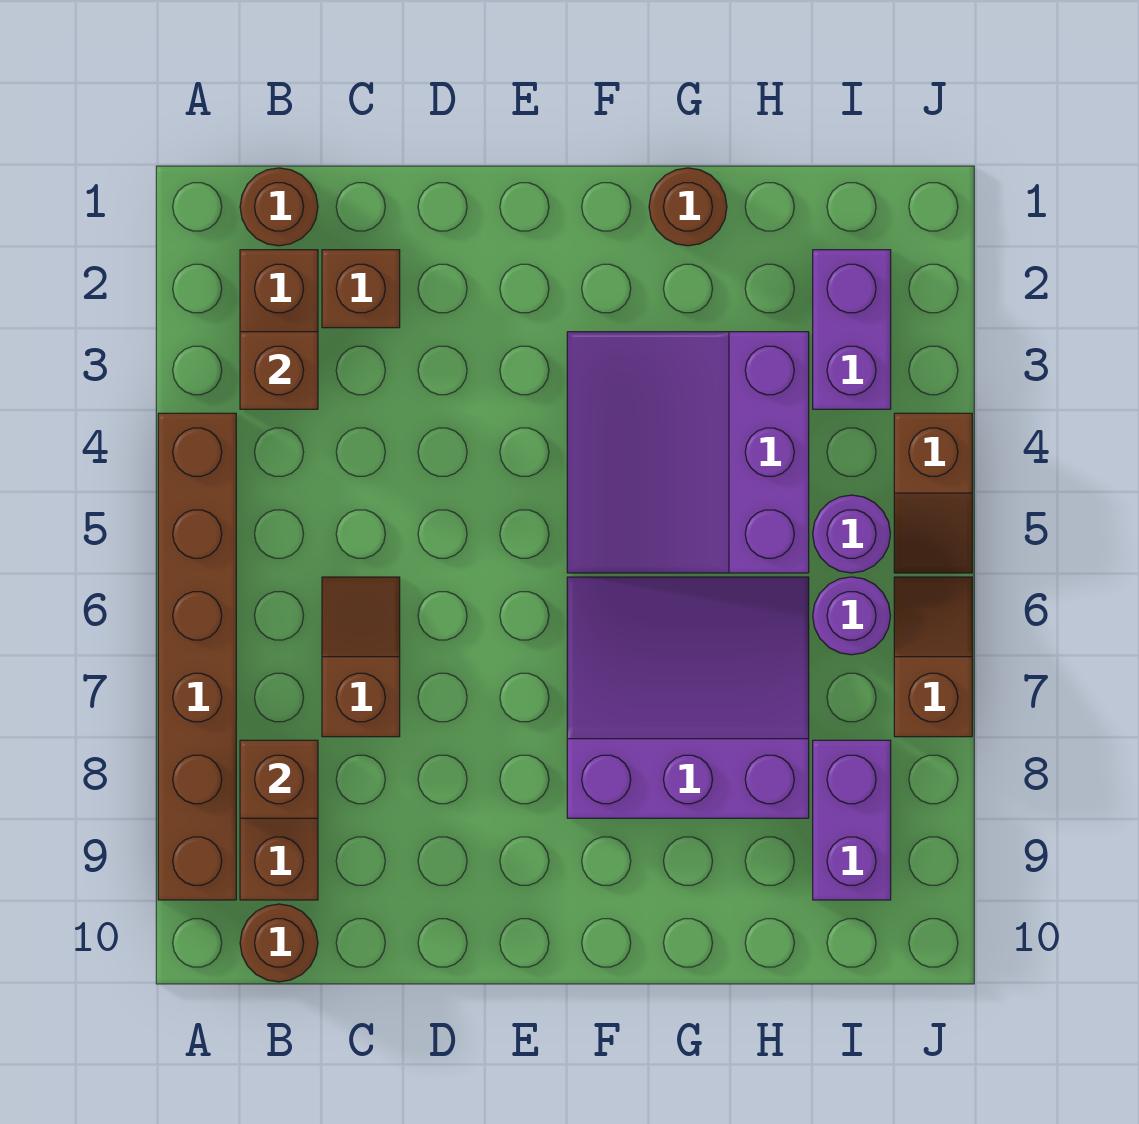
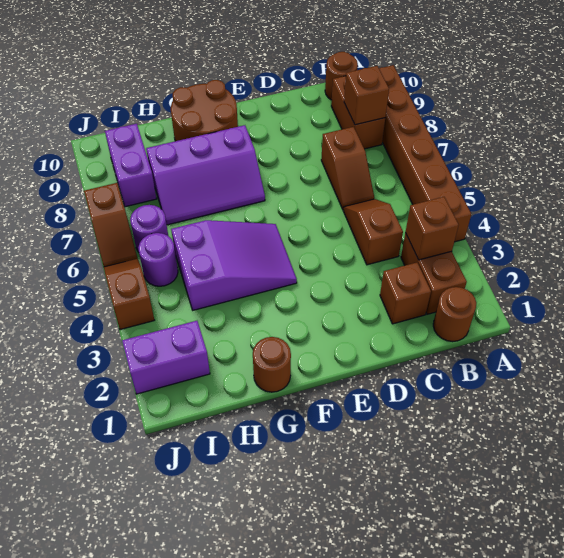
none -> brown 1x2 slope [344,199,403,265]
purple 3x3 slope [567,332,809,573] -> purple 2x3 slope [171,220,297,310]
purple 3x3 slope [567,577,809,818] -> purple 2x3 slope [146,125,265,225]
none -> brown 2x2 round brick [171,80,238,141]
purple 1x2 brick [813,250,891,409] -> purple 1x2 brick turned to [122,321,210,394]

